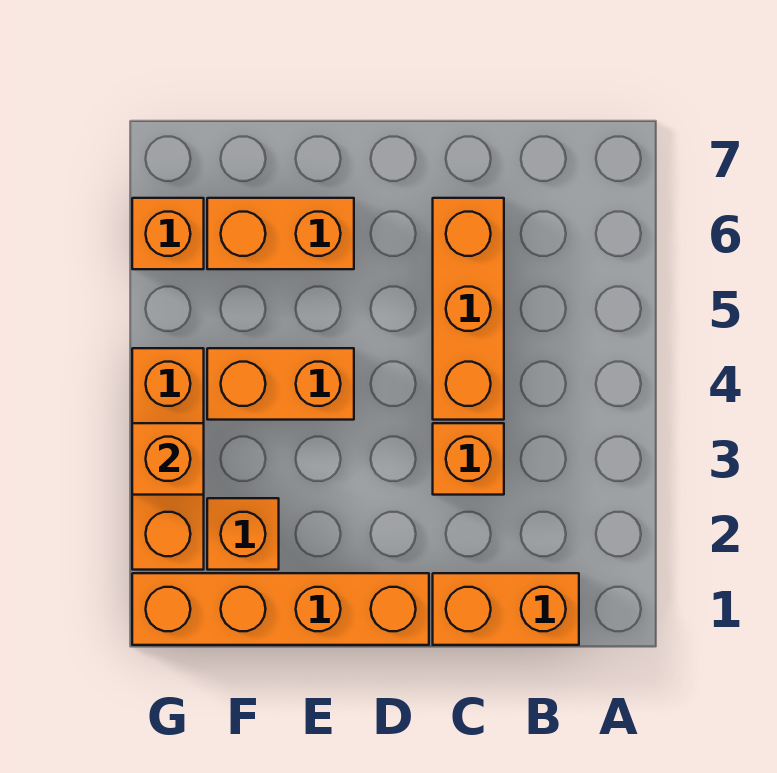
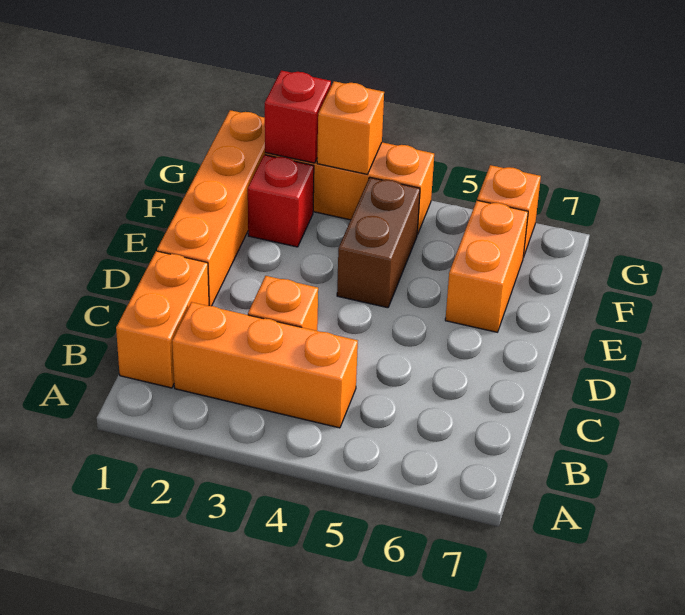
orange 1x3 brick [433,198,504,420] -> orange 1x3 brick moved to [172,302,358,428]
orange 1x2 brick [207,348,354,420] -> brown 1x2 brick [337,177,420,308]
orange 1x1 brick [207,498,279,570] -> red 1x1 brick [248,155,314,247]
none -> red 1x1 brick [265,70,331,163]

